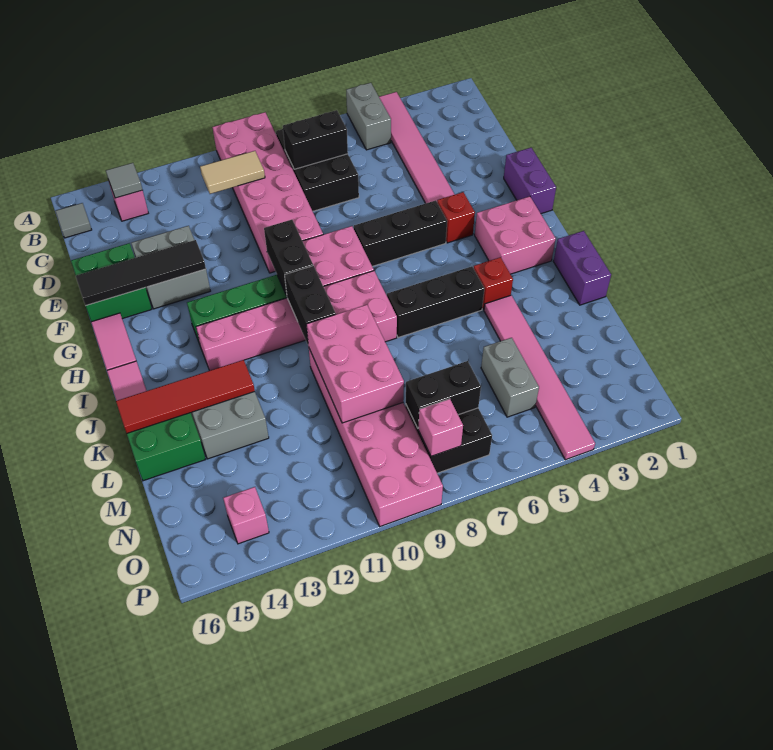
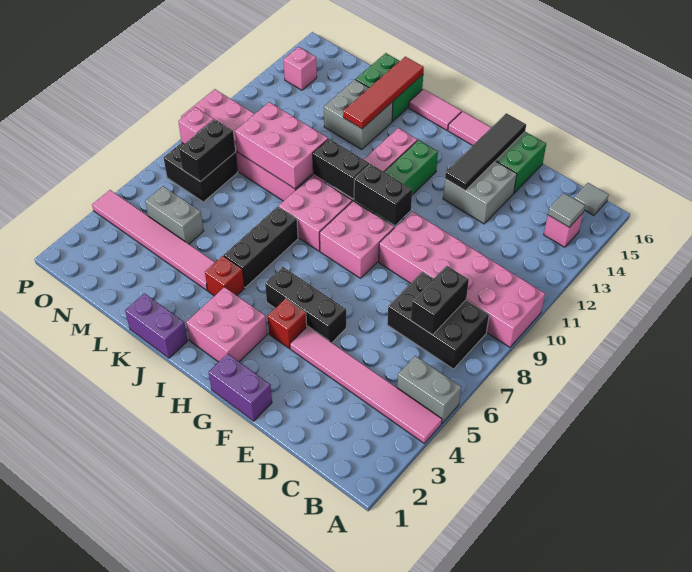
tan 1x2 tile [200,151,265,194] -> none
black 1x3 brick [354,200,447,266] -> black 1x3 brick turned to [265,267,346,343]

